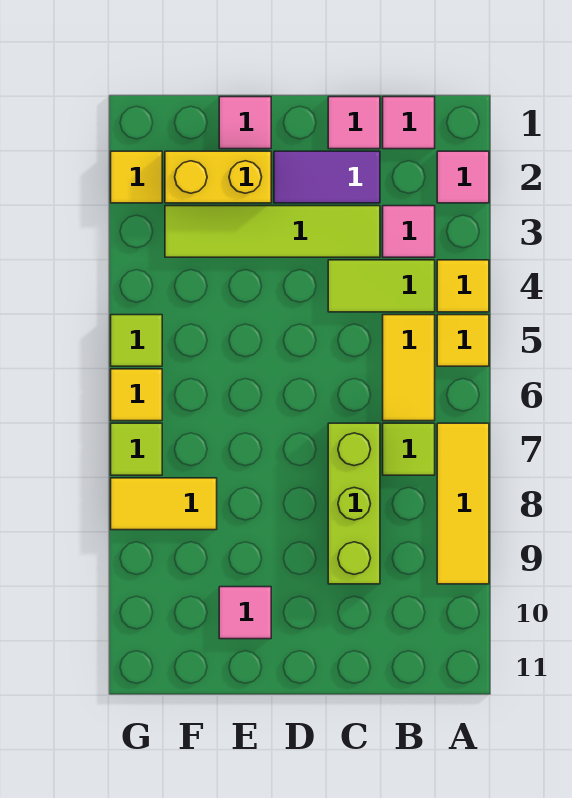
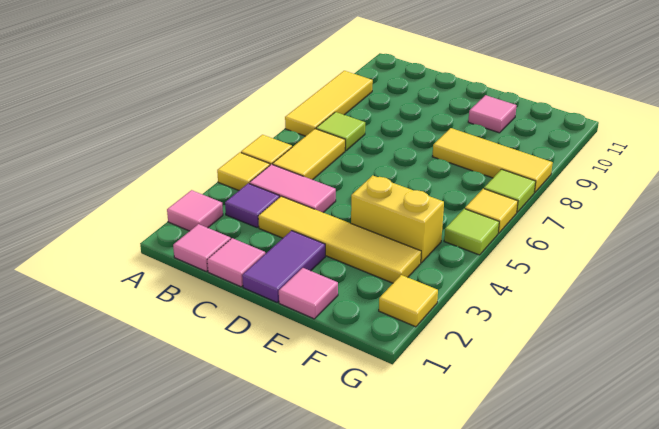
pink 1x1 tile [383,206,435,257] -> purple 1x1 tile [225,183,280,227]
lime 1x2 tile [328,260,435,312] -> pink 1x2 tile [249,164,336,212]
purple 1x2 tile [274,151,380,203] -> purple 1x2 tile turned to [242,231,325,302]
lime 1x4 tile [165,206,380,257] -> yellow 1x4 tile [258,196,421,283]
lime 1x3 brick [328,423,380,584] -> none
yellow 1x2 brick [165,151,271,203] -> yellow 1x2 brick moved to [351,175,444,263]
yellow 1x2 tile [111,478,217,530] -> yellow 1x3 tile [432,128,553,193]

